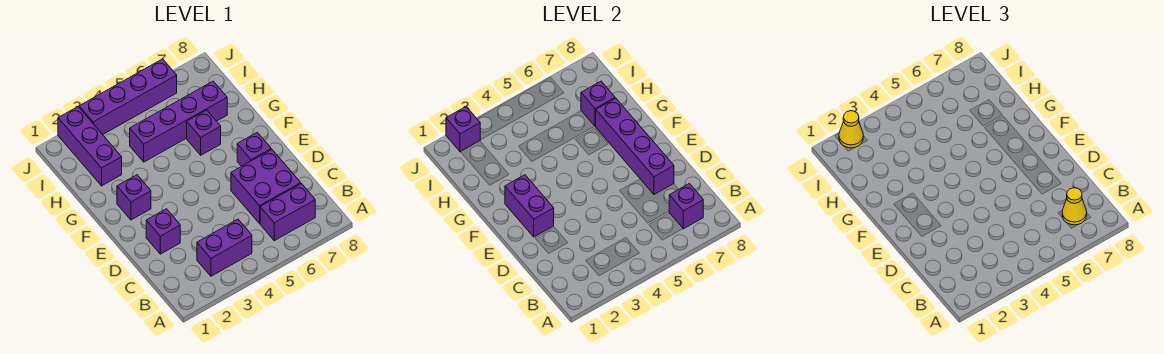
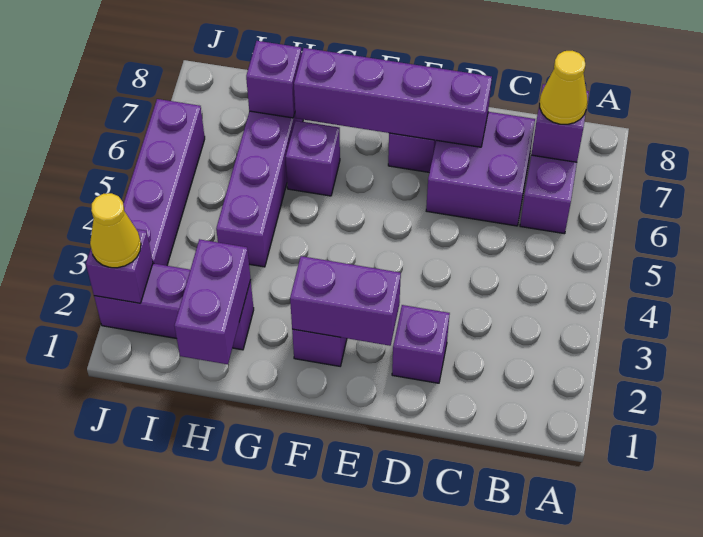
purple 1x2 brick [197,219,252,276] -> purple 1x2 brick moved to [174,239,251,364]

